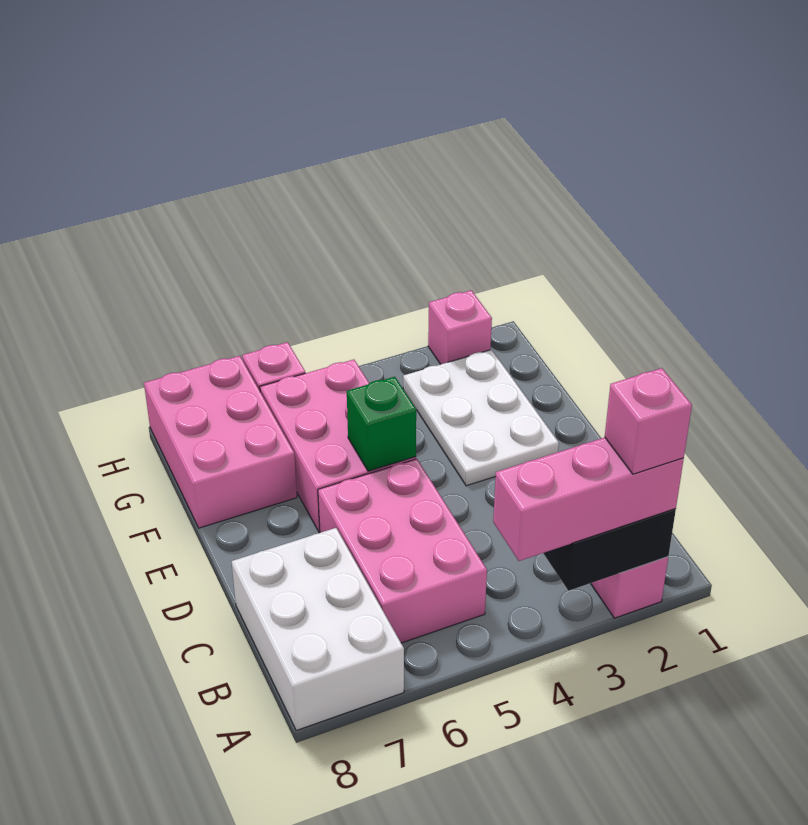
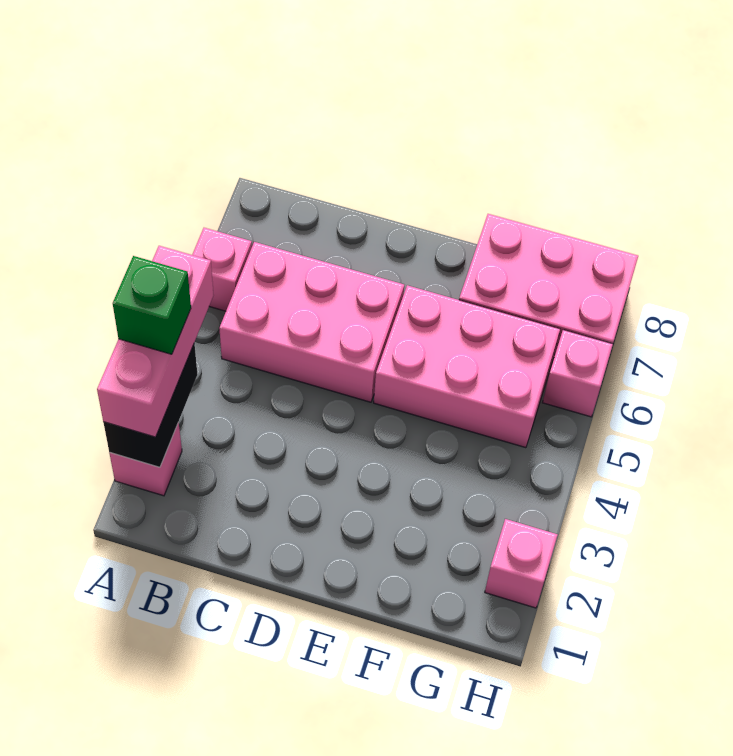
pink 1x1 brick [605,368,692,474] -> pink 1x1 brick moved to [192,228,252,311]
white 2x3 brick [232,528,404,731] -> none
white 2x3 plate [403,350,559,486] -> none
green 1x1 brick [347,377,416,471] -> green 1x1 brick moved to [113,256,191,354]

